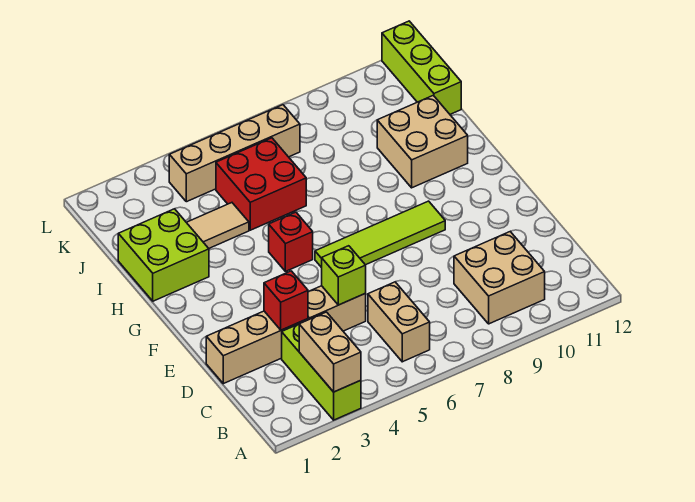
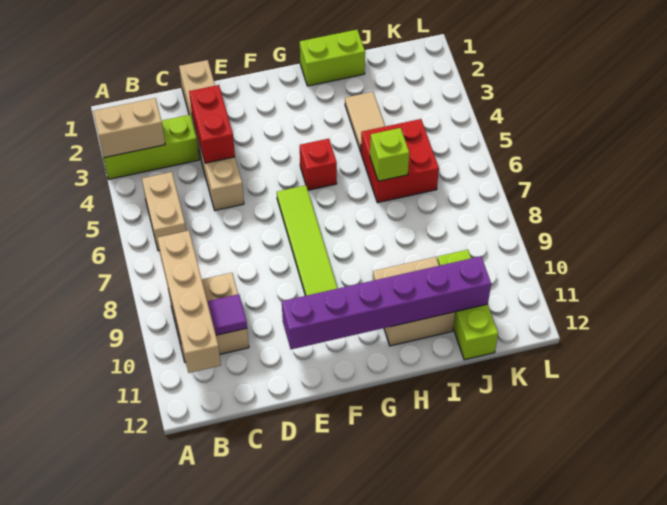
tan 1x2 brick [368,282,430,362] -> tan 1x2 brick turned to [142,172,186,251]
none -> purple 1x1 tile [207,294,247,335]
red 1x1 brick [264,271,308,330] -> red 1x2 brick [189,85,235,163]
lime 1x1 brick [322,246,366,305] -> lime 1x1 brick moved to [370,128,409,181]
none -> purple 1x6 brick [282,256,491,349]
lime 2x2 brick [118,209,209,301] -> lime 1x2 brick [300,30,365,86]
lime 1x3 brick [382,21,461,114] -> lime 1x3 brick turned to [437,249,498,360]
tan 1x4 brick [169,105,300,202] -> tan 1x4 brick moved to [157,231,221,373]

